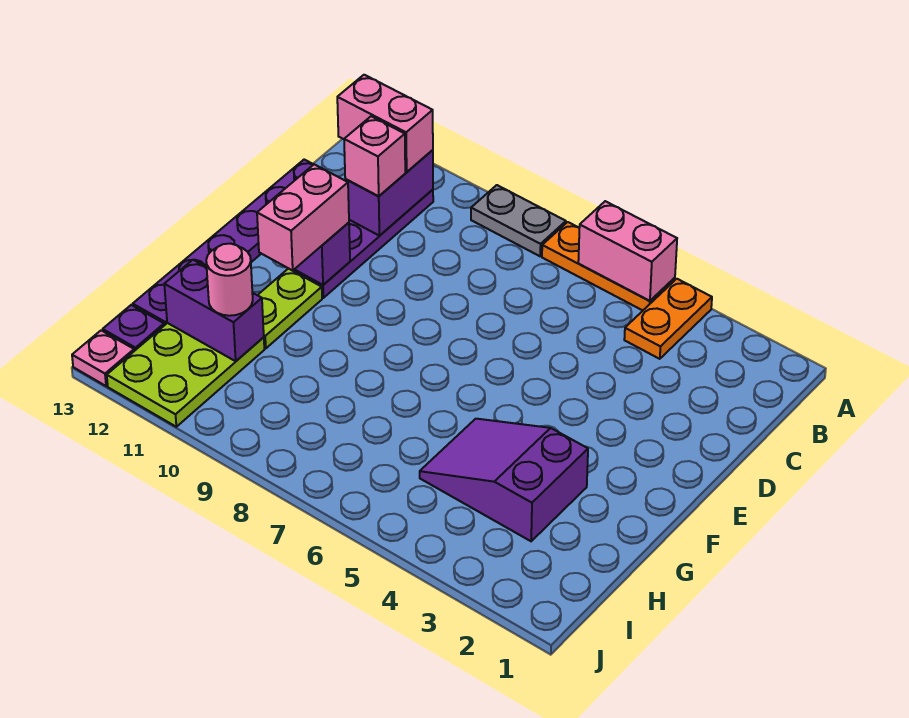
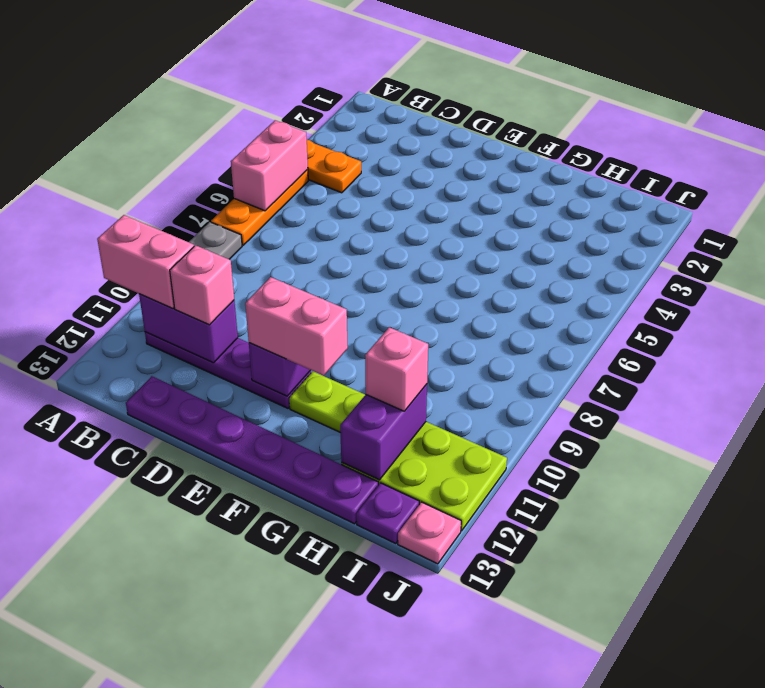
pink 1x2 brick [337,75,433,172] -> pink 1x2 brick turned to [97,215,194,309]
purple 2x3 slope [420,419,588,541] -> none
pink 1x1 round brick [206,244,253,316] -> pink 1x1 brick [365,327,428,411]

